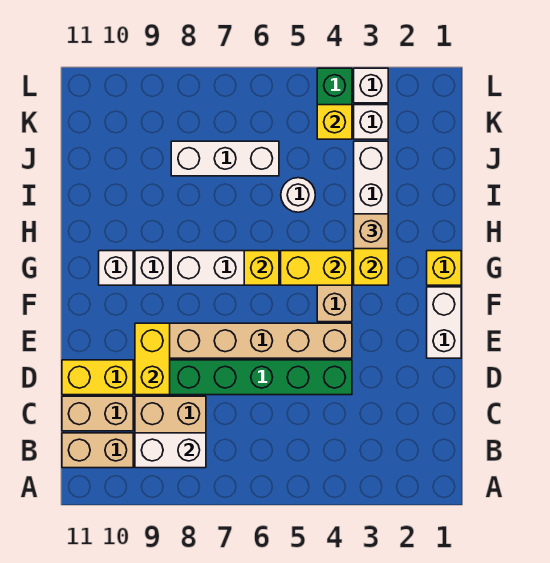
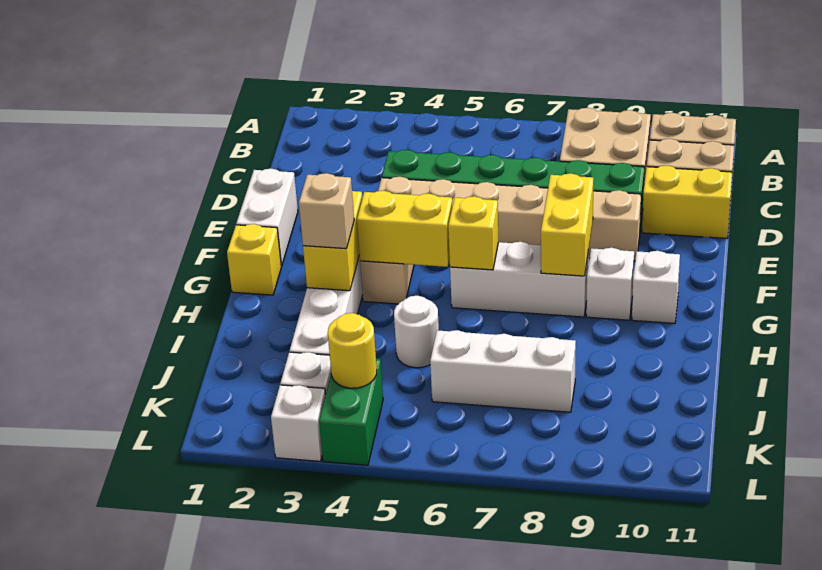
white 1x2 brick [135,433,206,468] -> none
yellow 1x2 brick [135,323,170,395] -> yellow 1x2 brick moved to [541,173,593,276]
yellow 1x1 brick [317,105,352,139] -> yellow 1x1 round brick [328,313,377,388]

